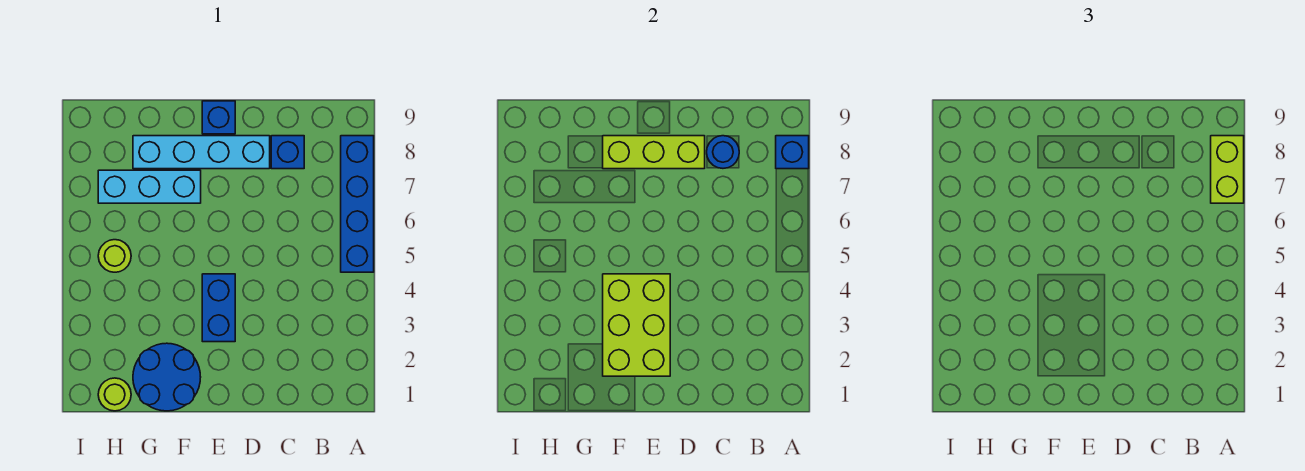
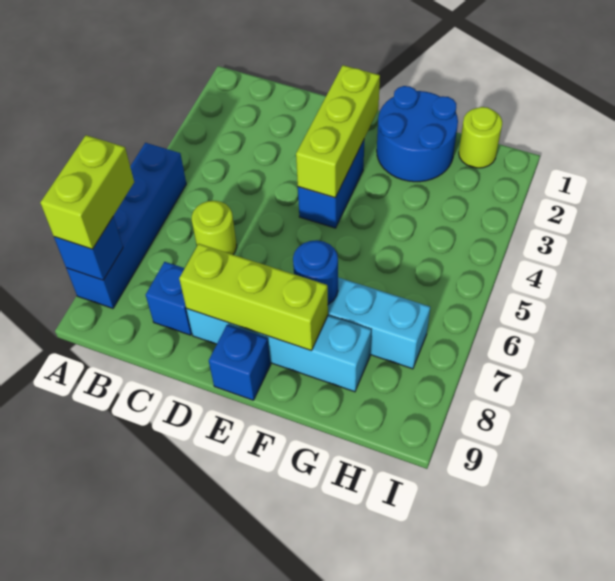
blue 1x1 round brick [707,136,739,168] -> blue 1x1 round brick moved to [293,240,338,305]
lime 2x3 brick [603,274,670,376] -> lime 1x3 brick [296,65,380,198]
lime 1x1 round brick [98,240,131,272] -> lime 1x1 round brick moved to [192,201,237,254]

